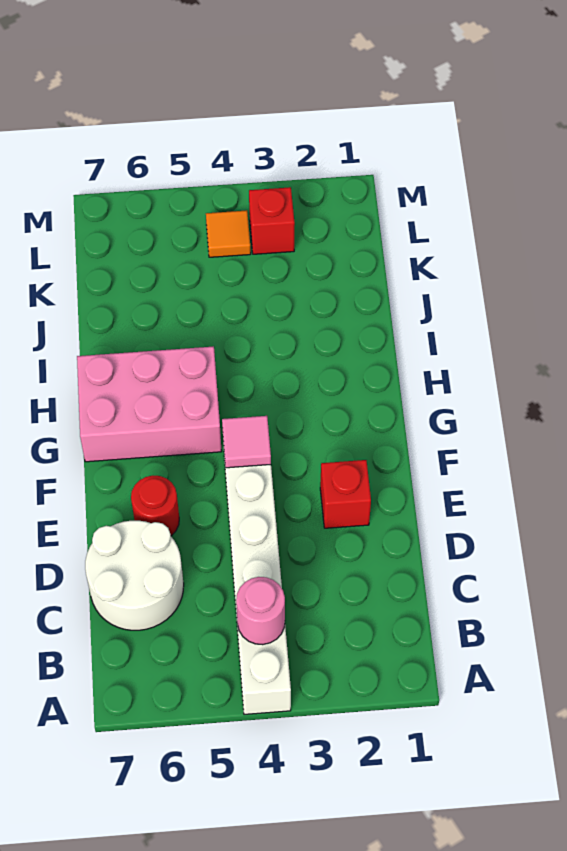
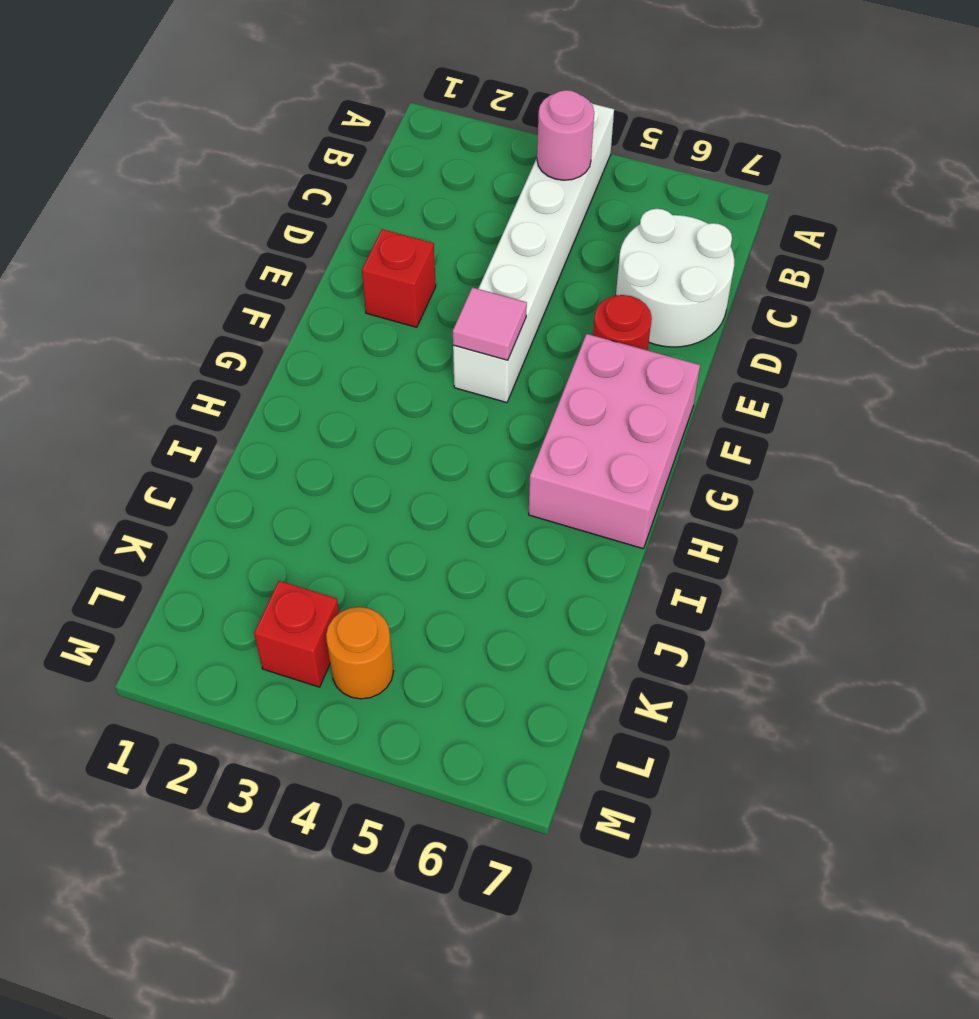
pink 2x3 brick [77,346,222,462] -> pink 2x3 brick turned to [529,334,700,549]
orange 1x1 tile [206,210,251,257] -> orange 1x1 round brick [326,607,393,699]

